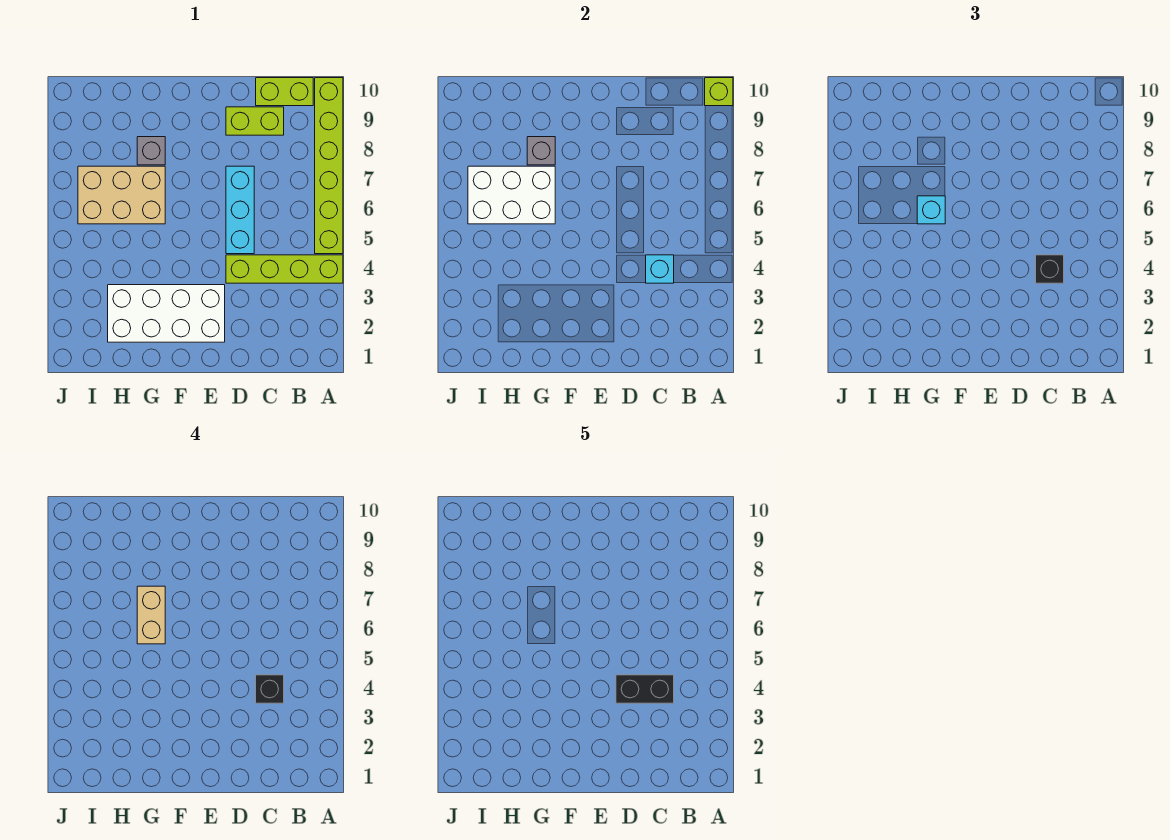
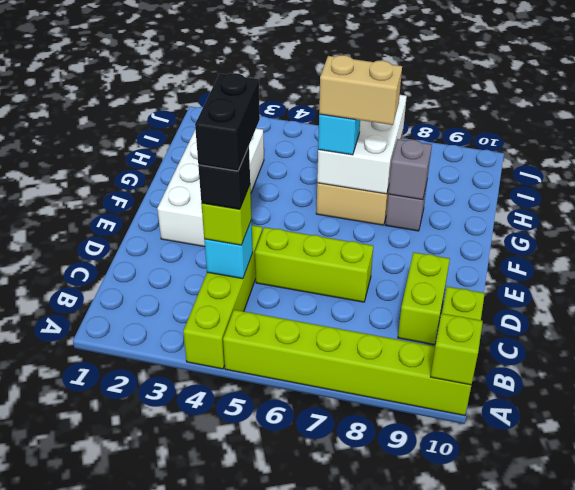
black 1x1 brick [1036,255,1064,283] -> lime 1x1 brick [201,186,252,245]
cyan 1x3 brick [226,166,254,254] -> lime 1x3 brick [255,227,373,302]

